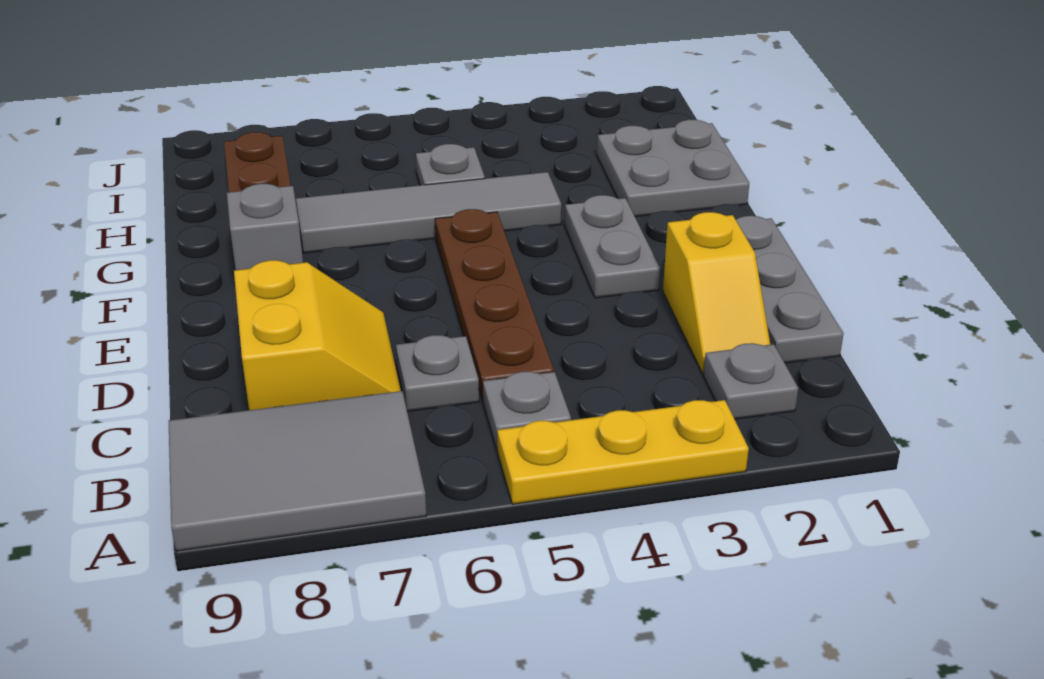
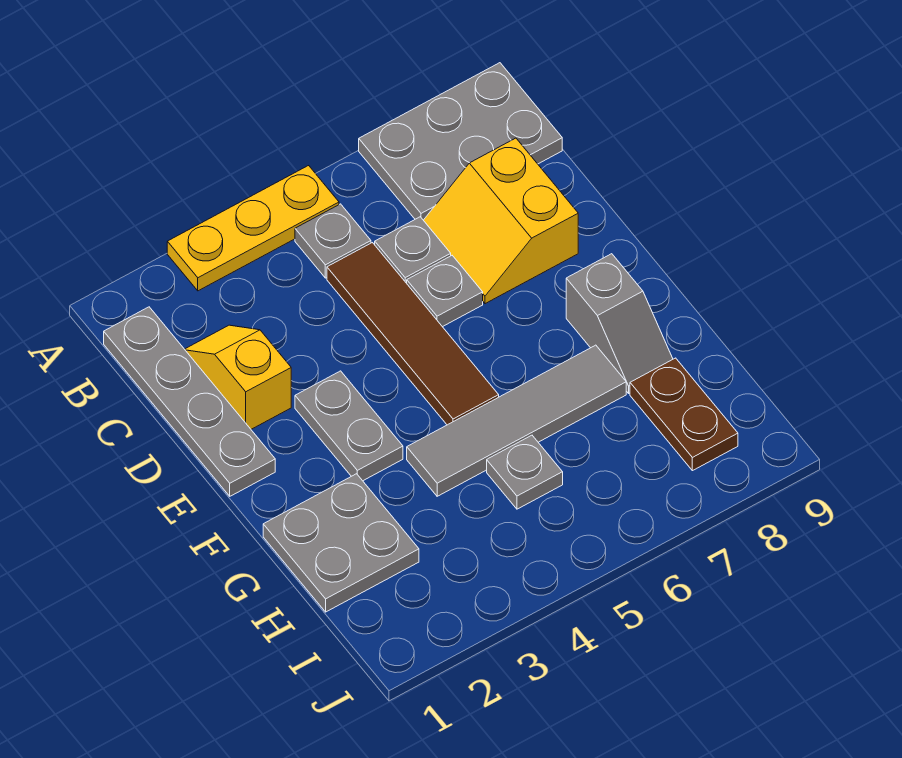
grey 2x3 tile [169,391,426,551] -> grey 2x3 plate [359,63,562,220]
grey 1x1 plate [703,343,798,419] -> grey 1x1 plate moved to [407,256,483,327]
grey 1x3 plate [736,216,843,363] -> grey 1x4 plate [104,307,275,496]
brown 1x4 plate [435,209,554,401] -> brown 1x4 tile [327,243,499,425]

